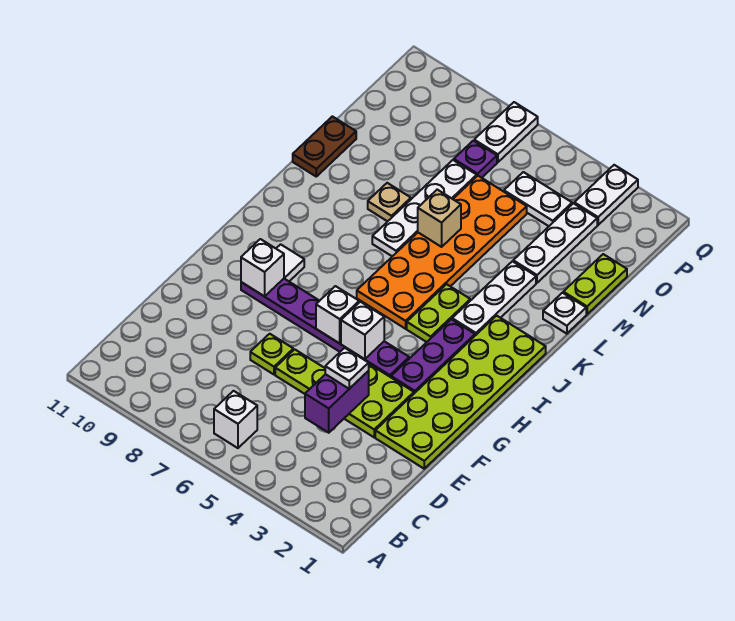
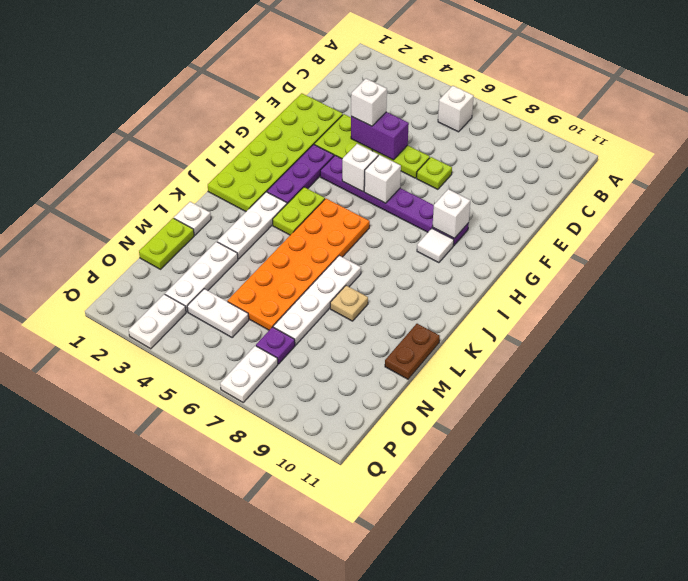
purple 1x2 brick [305,371,369,433] -> purple 1x2 brick turned to [351,112,409,160]
white 1x1 plate [325,348,369,389] -> white 1x1 brick [351,79,387,126]
tan 1x1 brick [418,190,461,247] -> none

